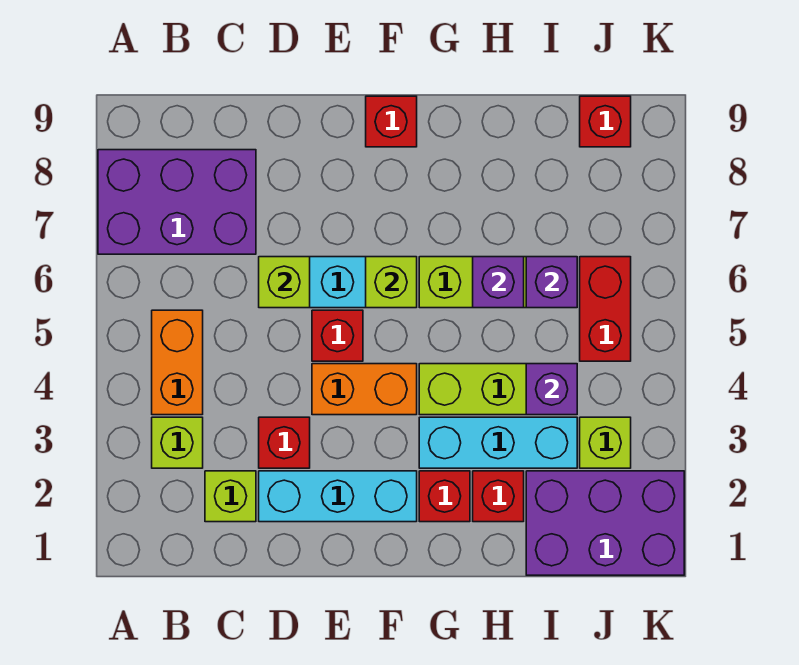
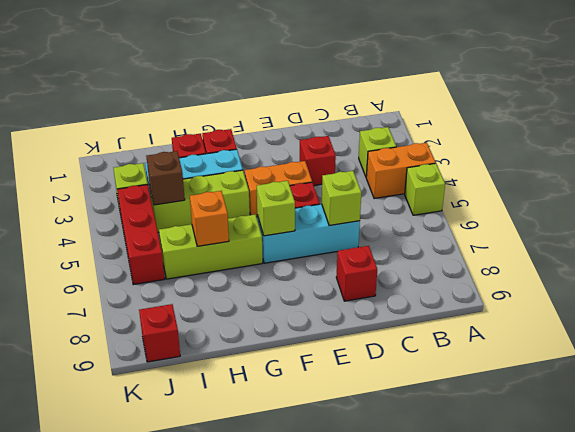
purple 2x3 brick [98,150,256,254] -> none
orange 1x2 brick [152,310,203,415] -> orange 1x2 brick turned to [366,143,436,199]
lime 1x1 brick [205,471,256,522] -> lime 1x1 brick moved to [405,163,445,215]
cyan 1x3 brick [259,471,417,522] -> none
red 1x1 brick [366,96,417,147] -> red 1x1 brick moved to [336,246,377,301]
purple 1x1 brick [473,257,524,308] -> orange 1x1 brick [190,191,229,246]
purple 2x3 brick [526,471,684,575] -> none
purple 1x1 brick [526,364,577,415] -> brown 1x1 brick [146,151,185,205]
purple 1x1 brick [526,257,577,308] -> none
red 1x2 brick [580,257,631,361] -> red 1x3 brick [117,185,165,285]

